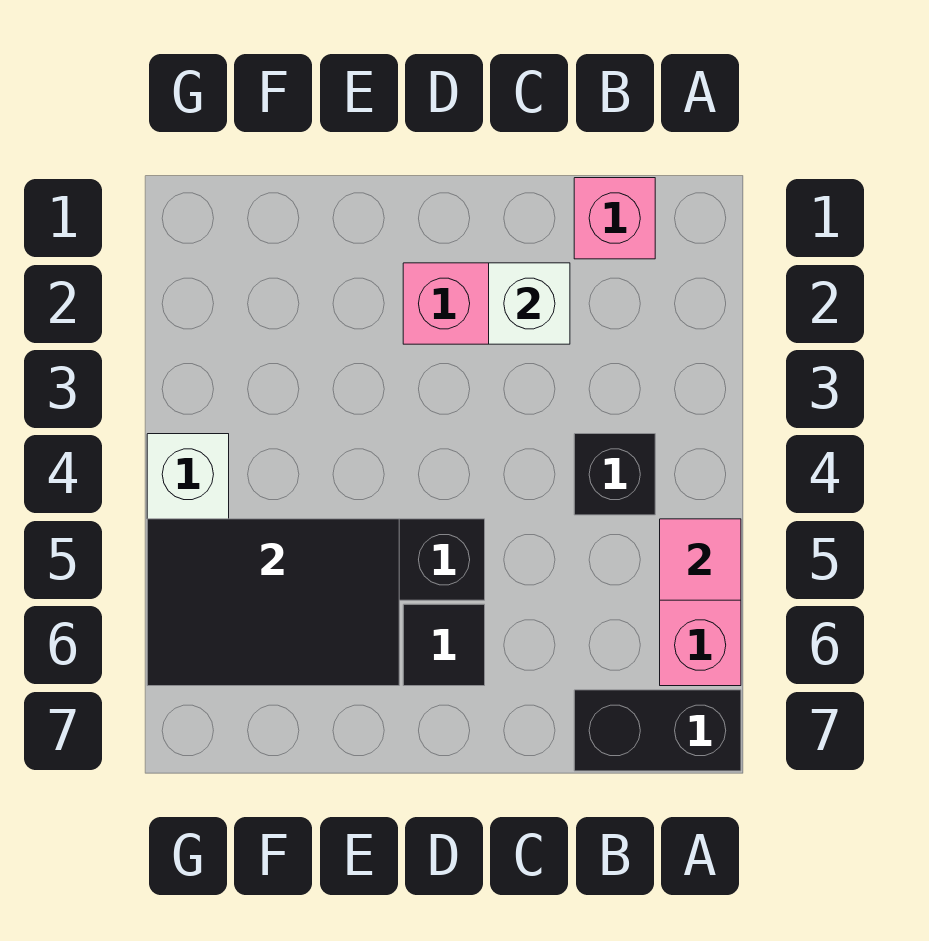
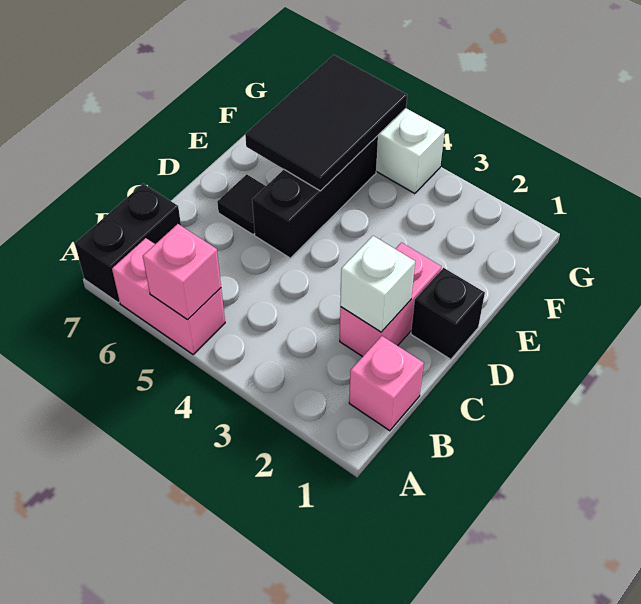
pink 1x1 tile [660,519,741,600] -> pink 1x1 brick [143,224,221,320]
black 1x1 brick [574,434,655,515] -> black 1x1 brick moved to [411,268,485,359]

